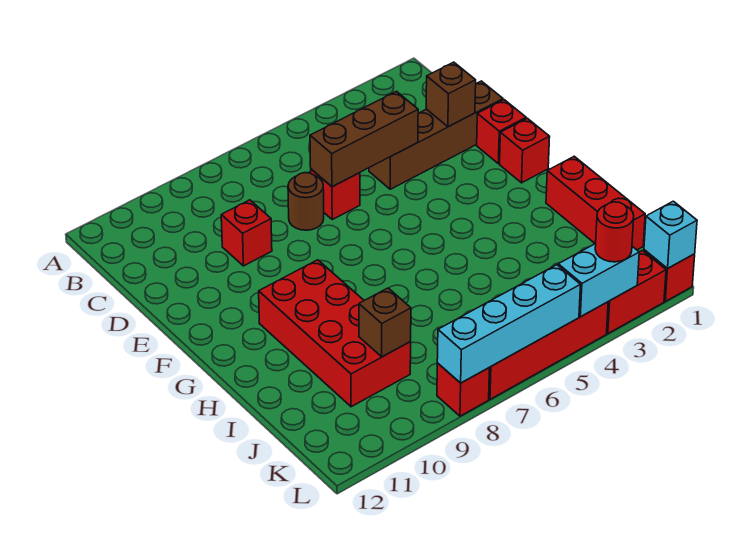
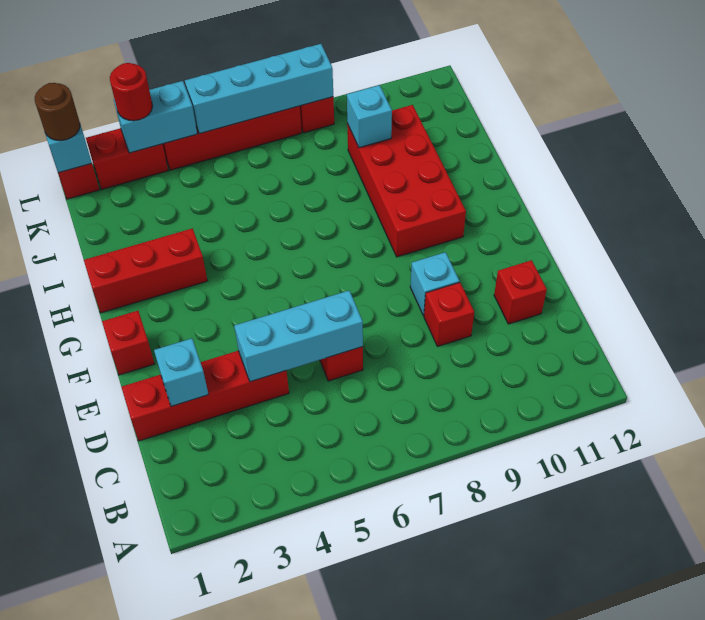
brown 1x4 brick [369,81,503,189] -> red 1x4 brick [121,351,289,441]
brown 1x1 brick [426,62,476,127] -> cyan 1x1 brick [154,338,208,406]
brown 1x3 brick [310,91,418,187] -> cyan 1x3 brick [234,291,363,382]
brown 1x1 round brick [288,173,324,230] -> brown 1x1 round brick moved to [35,83,80,141]
red 1x1 brick [477,100,526,164] -> red 1x1 brick moved to [494,260,547,324]
none -> cyan 1x1 brick [410,252,459,316]
red 1x3 brick [546,156,645,250] -> red 1x3 brick turned to [84,228,207,313]
brown 1x1 brick [359,288,411,357] -> cyan 1x1 brick [347,85,392,148]

